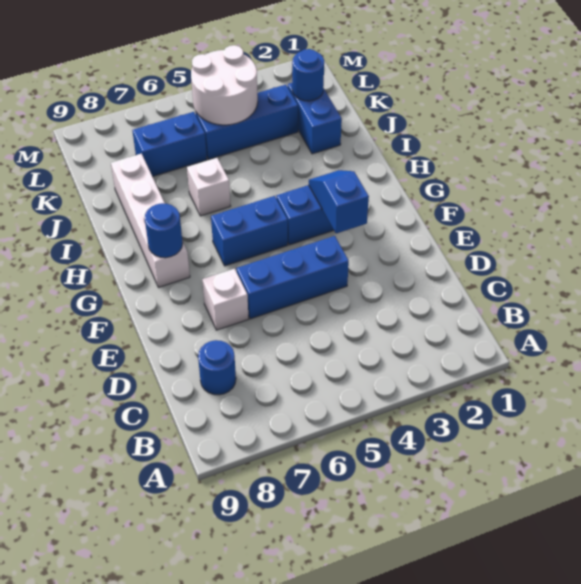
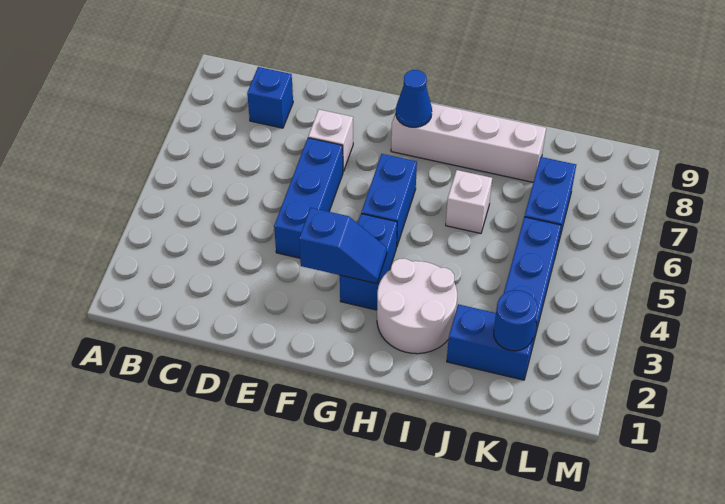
blue 1x1 round brick [198,340,236,395] -> blue 1x1 brick [247,67,293,128]
blue 1x1 round brick [145,203,183,258] -> blue 1x1 cone [396,70,432,127]
white 2x2 round brick [191,45,258,125] -> white 2x2 round brick moved to [377,259,457,354]

